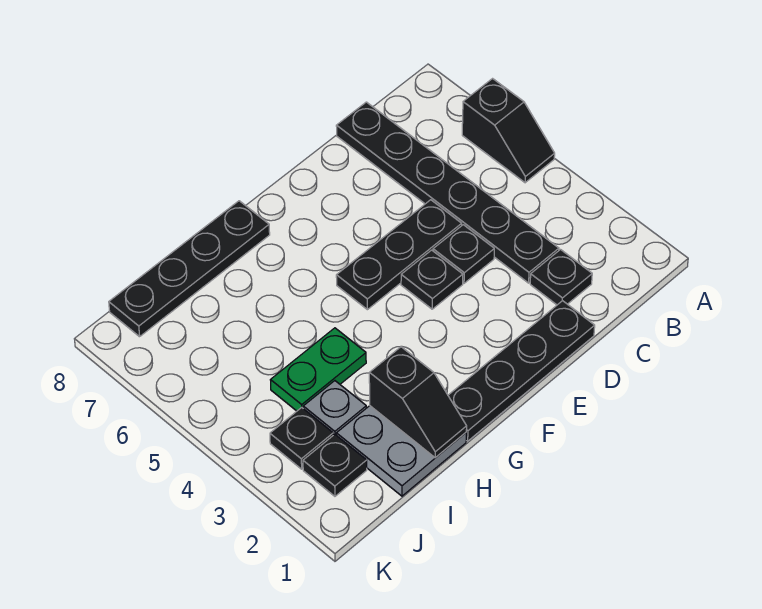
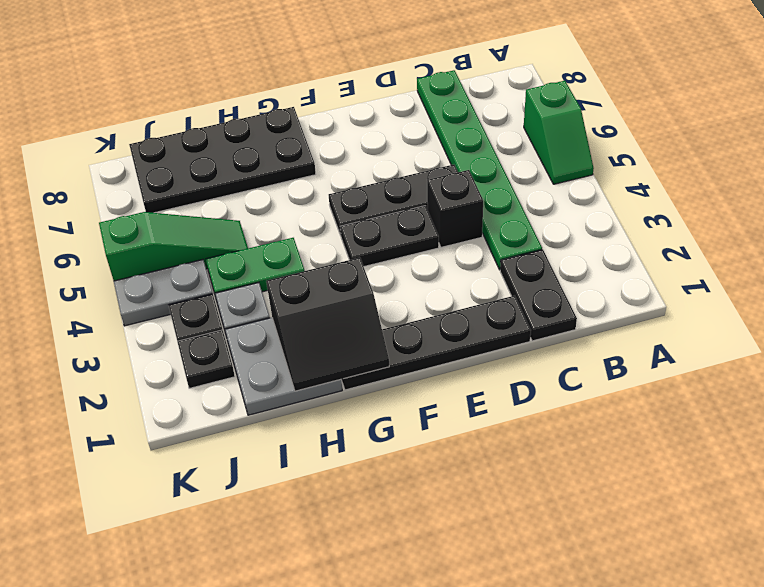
black 1x2 slope [462,79,555,183] -> green 1x2 slope [524,81,594,184]
black 1x1 plate [530,250,592,305] -> black 1x2 plate [500,250,577,341]
black 1x6 plate [336,102,559,283] -> green 1x6 plate [417,70,542,270]
black 1x1 plate [433,225,494,283] -> black 1x1 brick [427,170,483,247]
black 1x1 plate [401,250,463,309] -> black 1x2 plate [340,206,439,267]
black 1x4 plate [109,201,270,337] -> black 2x4 plate [129,107,316,213]
black 1x2 slope [369,347,467,458] -> black 2x2 slope [266,258,389,391]
none -> green 1x3 slope [99,212,248,281]
none -> grey 1x2 plate [114,260,213,326]

